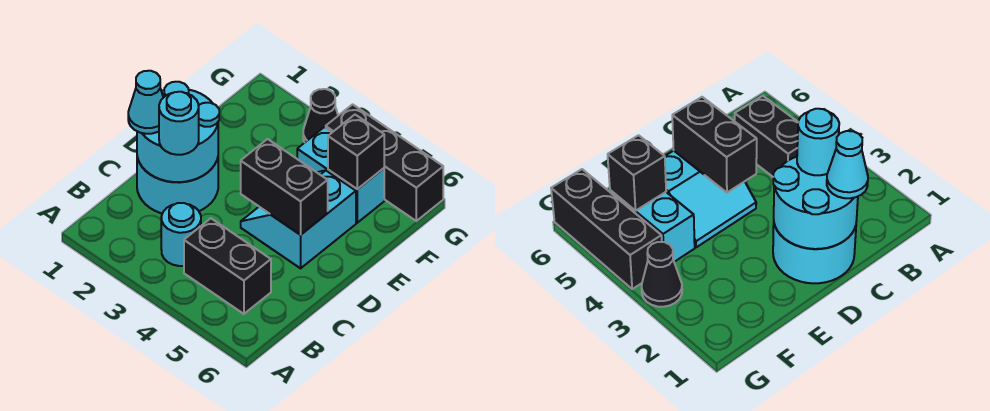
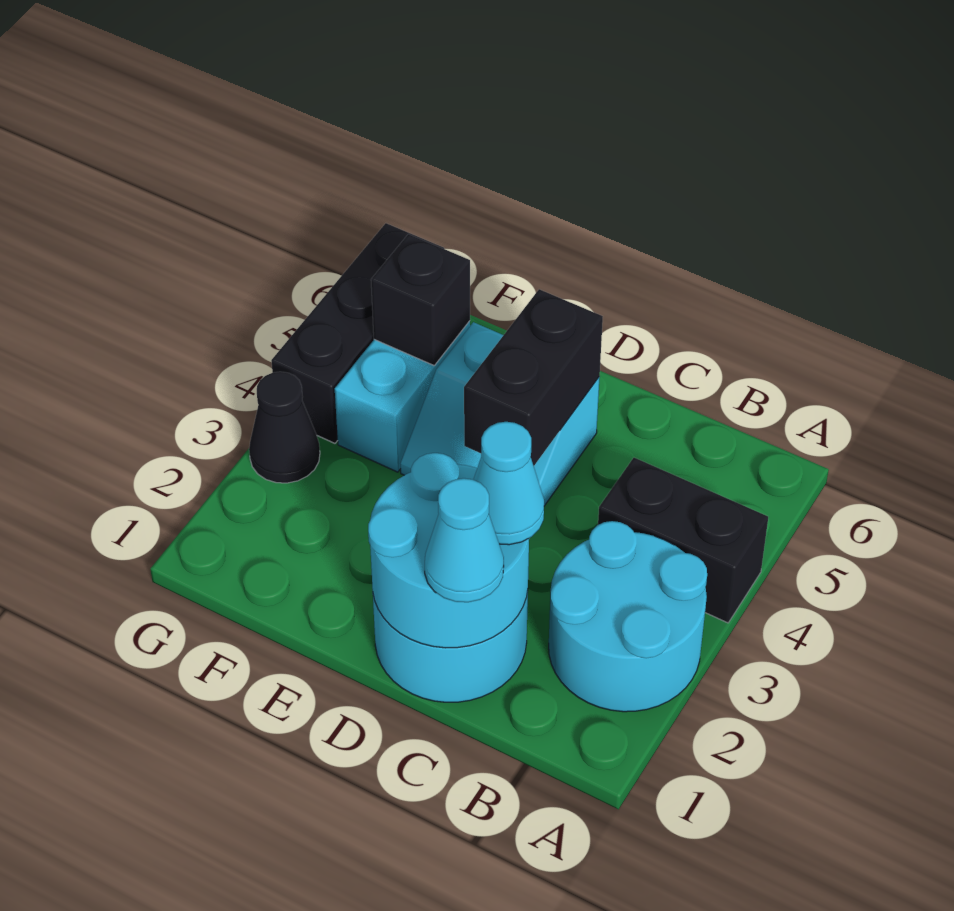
cyan 1x1 round brick [161,203,201,266] -> cyan 2x2 round brick [549,521,707,712]
black 1x2 brick [184,218,271,314] -> black 1x2 brick turned to [598,458,768,623]
cyan 1x1 round brick [159,92,199,155] -> cyan 1x1 cone [473,422,544,545]

